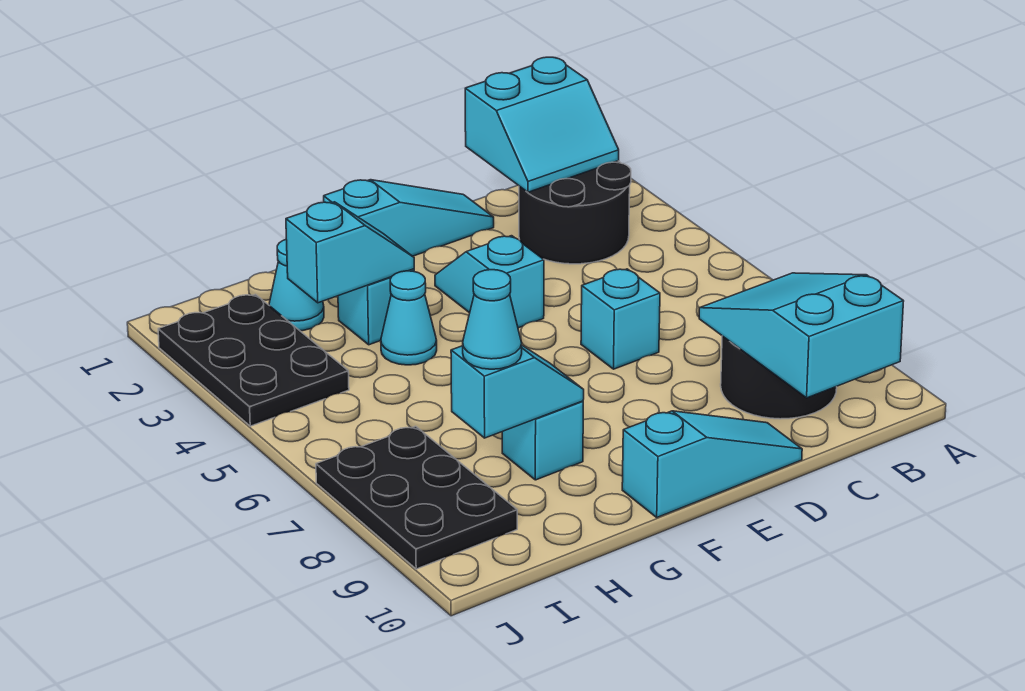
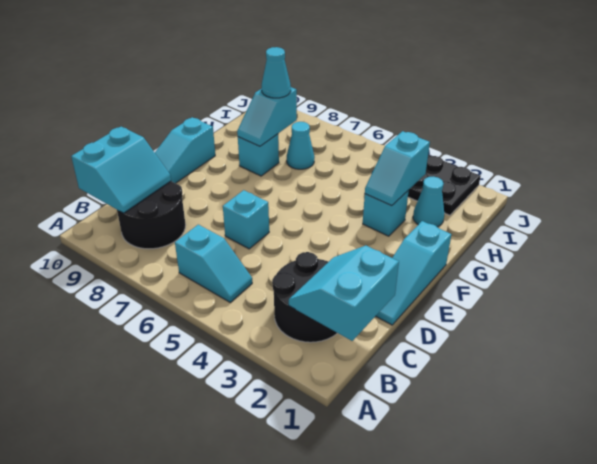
cyan 2x3 slope [699,273,904,398] -> cyan 2x2 slope [71,127,171,213]
cyan 1x2 slope [435,236,544,328] -> cyan 1x2 slope moved to [175,225,252,302]
cyan 1x1 cone [381,271,437,365] -> cyan 1x1 cone moved to [287,122,315,169]
black 2x3 plate [316,426,517,569] -> none

